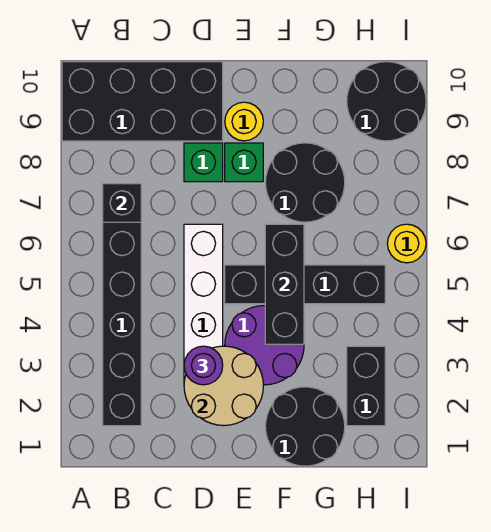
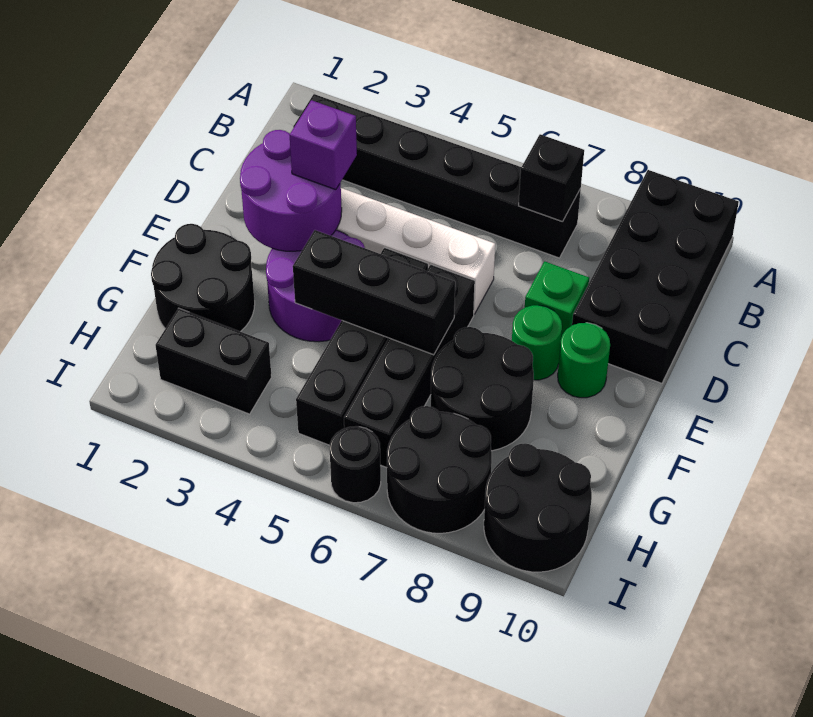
tan 2x2 round brick [184,346,263,426] -> purple 2x2 round brick [240,130,342,251]
purple 1x1 round brick [184,346,223,385] -> purple 1x1 brick [290,100,357,190]
none -> black 1x4 brick [344,265,475,468]
green 1x1 brick [225,143,263,182] -> green 1x1 round brick [512,305,562,380]
yellow 1x1 round brick [225,102,263,141] -> green 1x1 round brick [558,323,610,398]
none -> black 2x2 round brick [387,406,492,533]
yellow 1x1 round brick [387,224,426,263] -> black 1x1 round brick [330,426,381,503]

